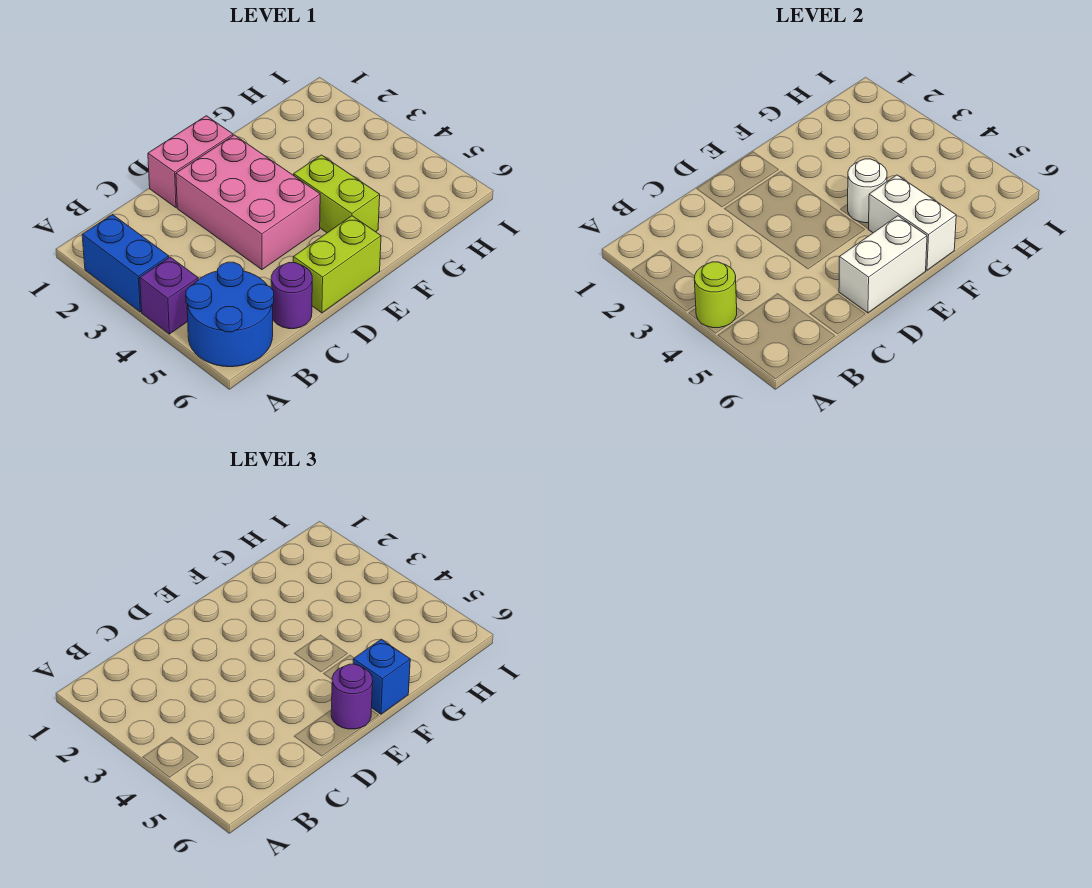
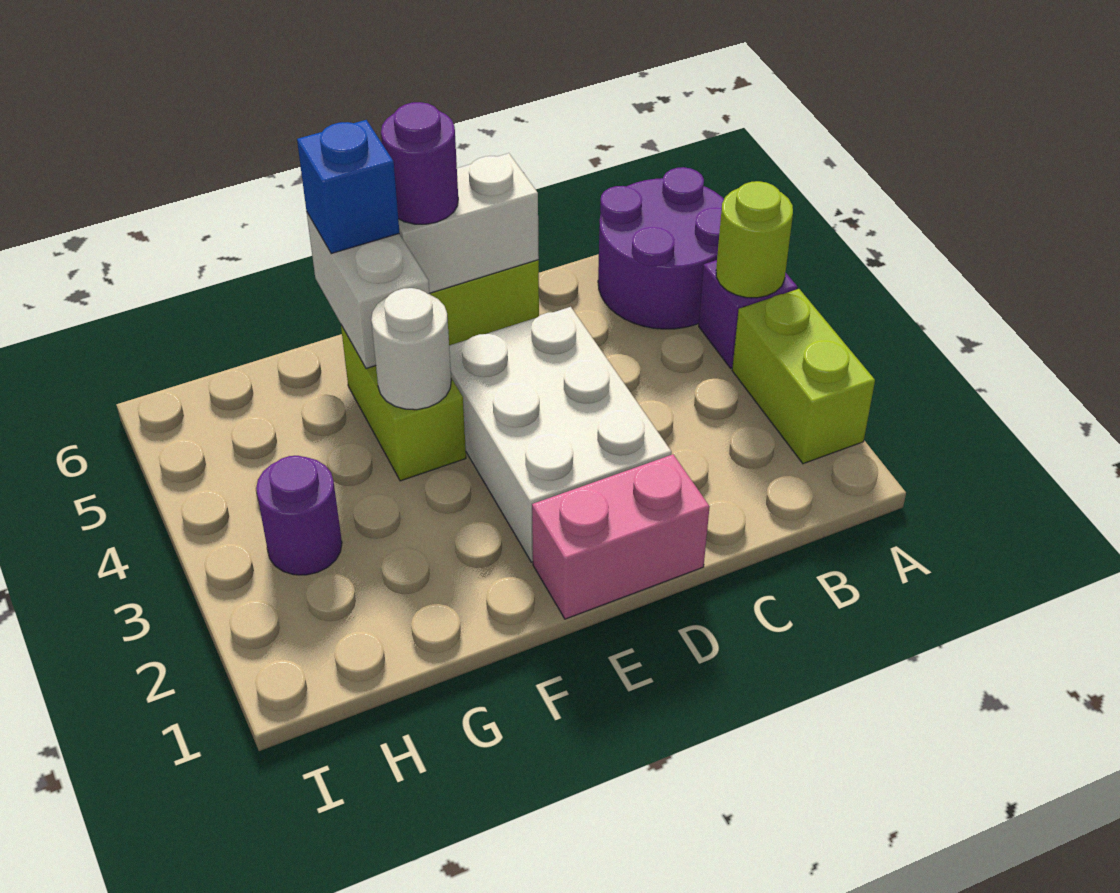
blue 1x2 brick [82,215,169,312] -> lime 1x2 brick [732,289,875,464]
blue 2x2 round brick [186,262,274,367] -> purple 2x2 round brick [598,167,724,329]
purple 1x1 round brick [271,263,312,329] -> purple 1x1 round brick moved to [256,456,342,575]
pink 2x3 brick [176,135,320,270] -> white 2x3 brick [449,307,672,562]

